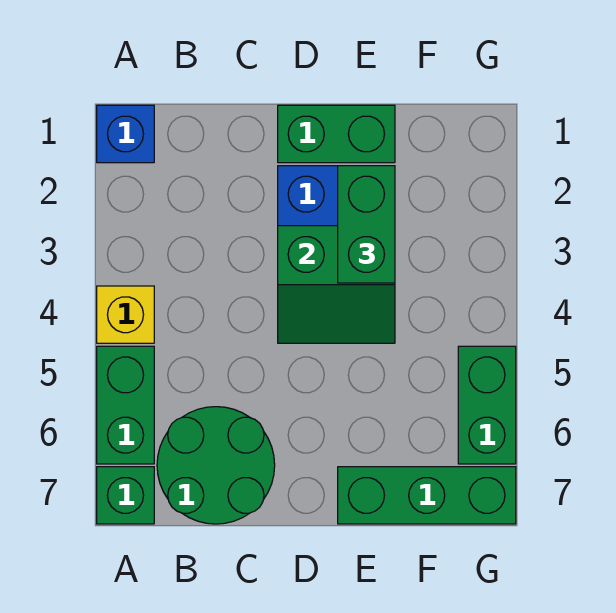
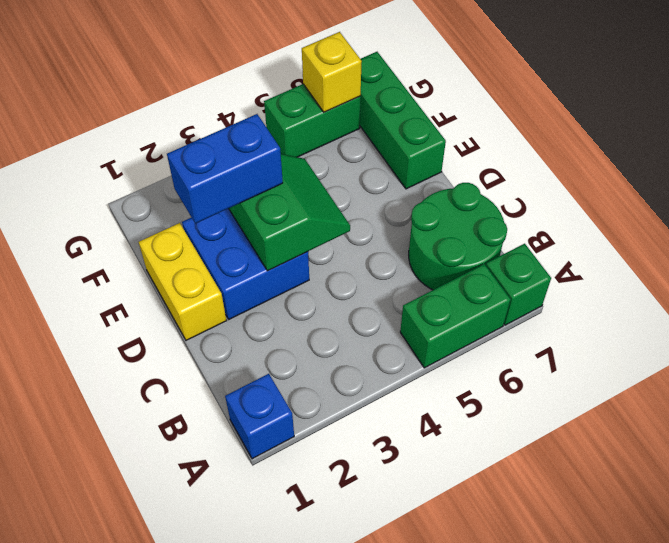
yellow 1x1 brick [97,286,154,343] -> yellow 1x1 brick moved to [302,32,362,112]
green 1x2 brick [278,105,395,163] -> yellow 1x2 brick [139,223,227,340]
green 1x2 brick [338,166,395,283] -> blue 1x2 brick [167,114,283,224]

